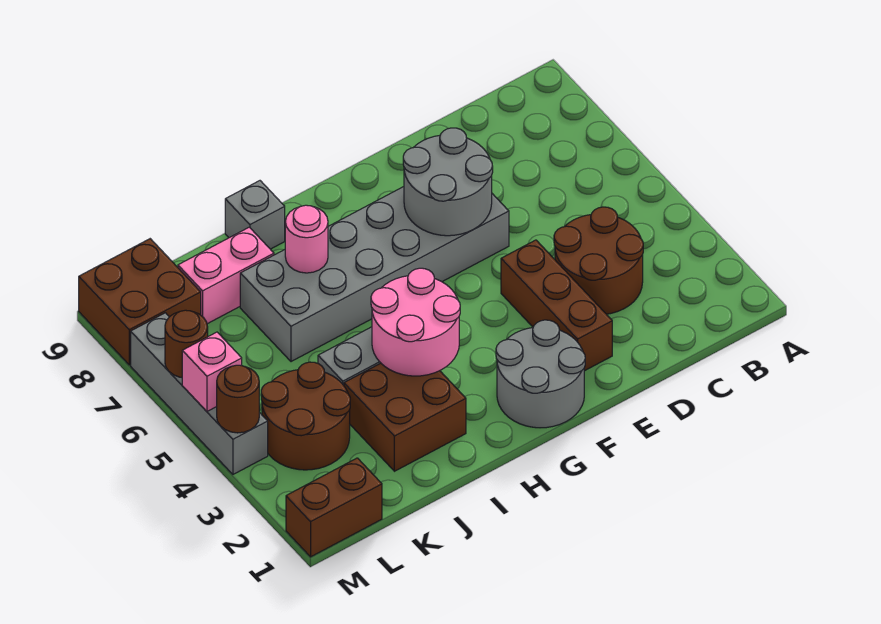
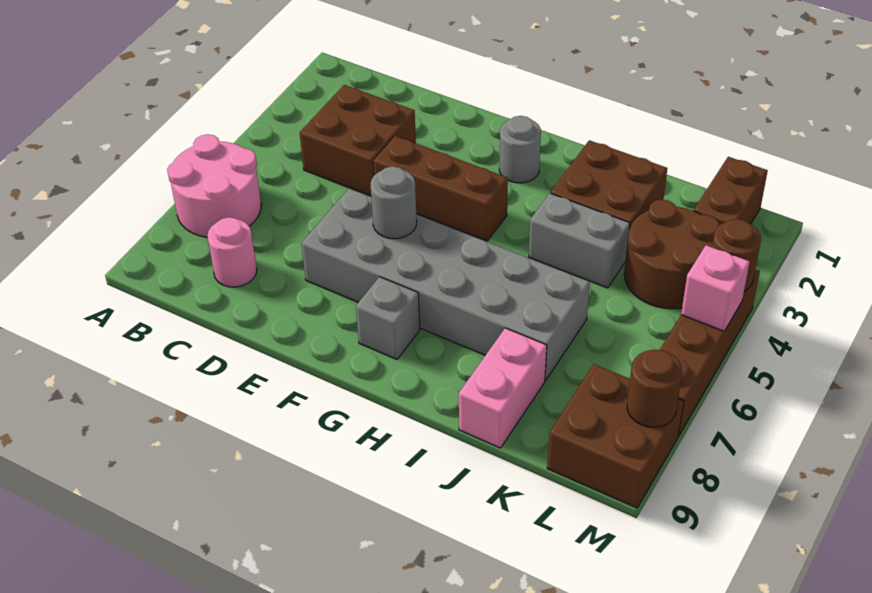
brown 2x2 round brick [554,207,643,314] -> brown 2x2 brick [300,85,416,196]
brown 1x3 brick [501,240,612,371] -> brown 1x3 brick turned to [373,136,508,241]
grey 2x2 round brick [403,128,493,236] -> grey 1x1 round brick [371,166,417,239]
grey 2x2 round brick [496,320,585,428] -> grey 1x1 round brick [499,116,541,183]
pink 2x2 round brick [371,268,460,376] -> pink 2x2 round brick moved to [167,134,261,237]
pink 1x1 round brick [285,205,328,273] -> pink 1x1 round brick moved to [207,217,257,287]
grey 1x1 brick [225,181,285,249] -> grey 1x1 brick moved to [356,277,420,359]
pink 1x2 brick [178,227,274,324] -> pink 1x2 brick turned to [459,328,547,448]
brown 1x2 brick [286,458,382,557] -> brown 1x2 brick turned to [694,157,768,225]
grey 1x4 brick [131,313,268,474] -> brown 1x4 brick [660,269,760,436]
brown 1x1 round brick [165,310,208,377] -> brown 1x1 round brick moved to [627,350,682,427]

